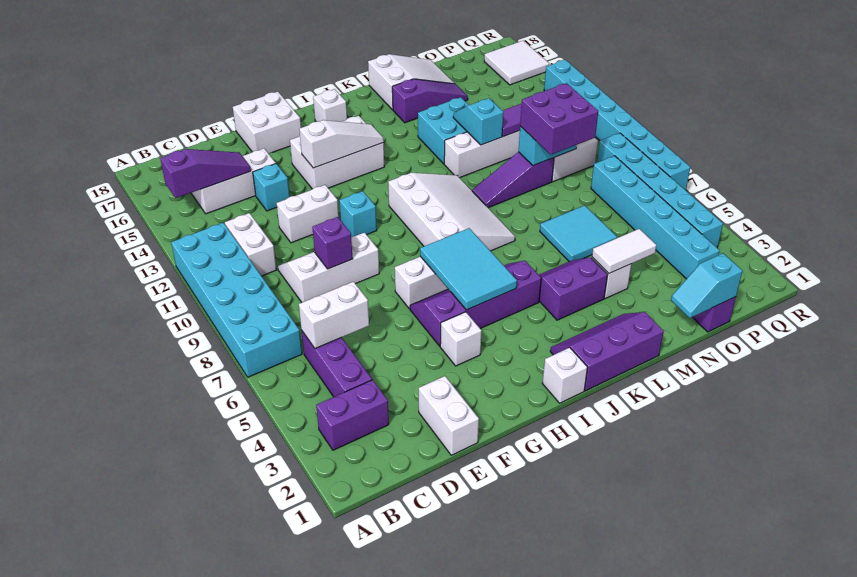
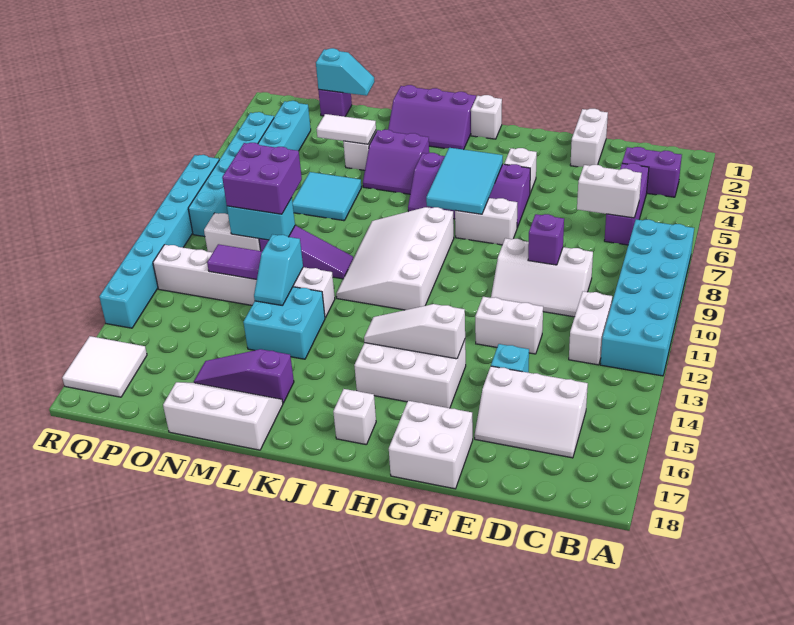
purple 1x3 slope [160,149,251,198] -> none
cyan 1x1 brick [339,191,377,237] -> none
white 2x3 slope [368,54,454,110] -> white 2x3 slope turned to [163,382,283,450]

